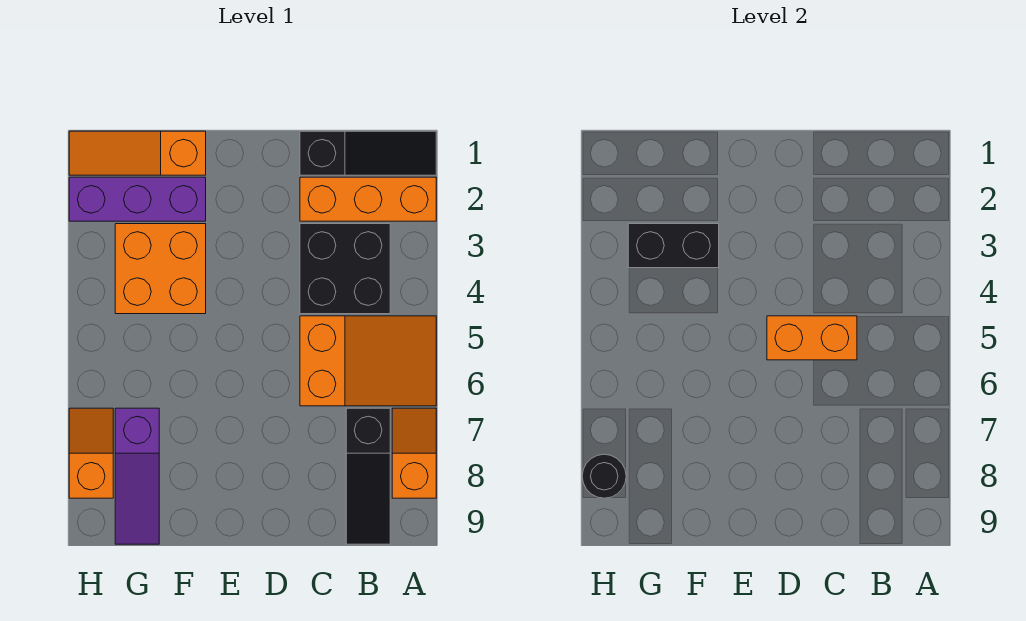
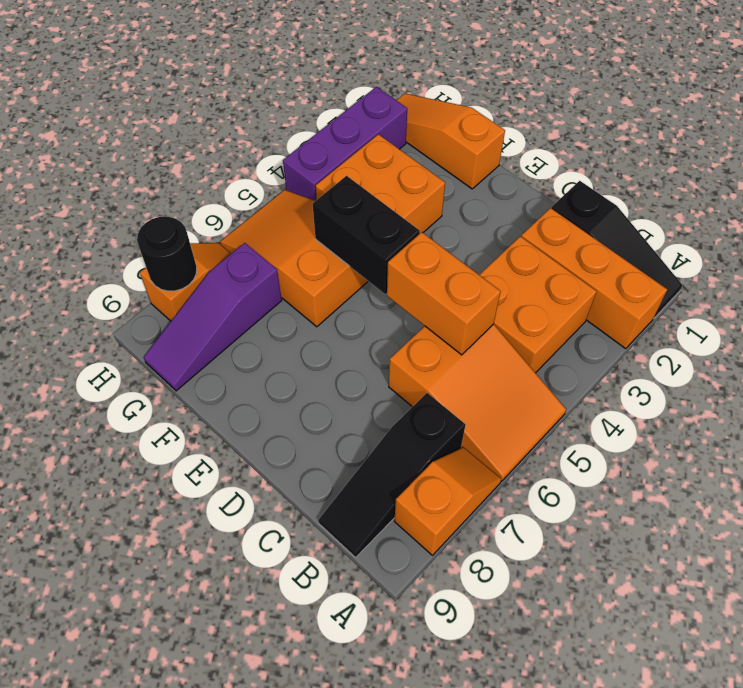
black 2x2 brick [300,224,390,314] -> orange 2x2 brick [479,236,597,373]
purple 1x3 brick [69,177,206,221] -> purple 1x3 brick turned to [283,87,407,201]
black 1x2 brick [628,224,719,268] -> black 1x2 brick moved to [313,176,420,294]
none -> orange 2x3 slope [220,190,368,327]

